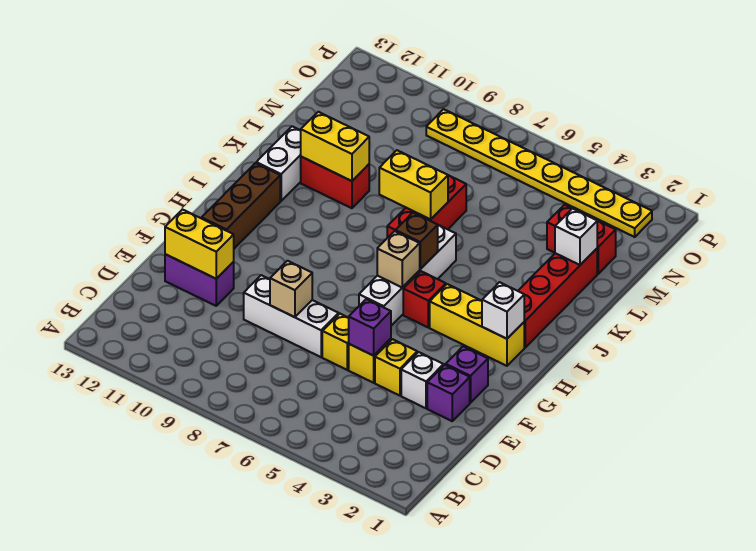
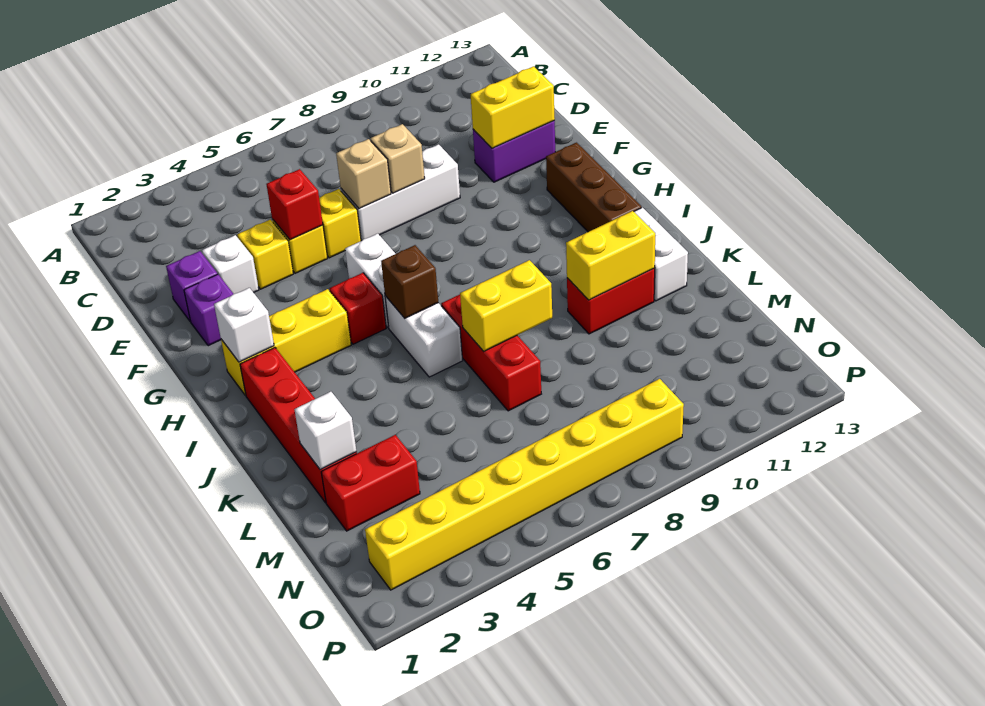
purple 1x1 brick [349,299,391,356] -> red 1x1 brick [266,169,323,240]
tan 1x1 brick [377,231,420,287] -> tan 1x1 brick moved to [336,139,391,209]
yellow 1x8 plate [426,109,652,237] -> yellow 1x8 brick [365,379,684,590]

